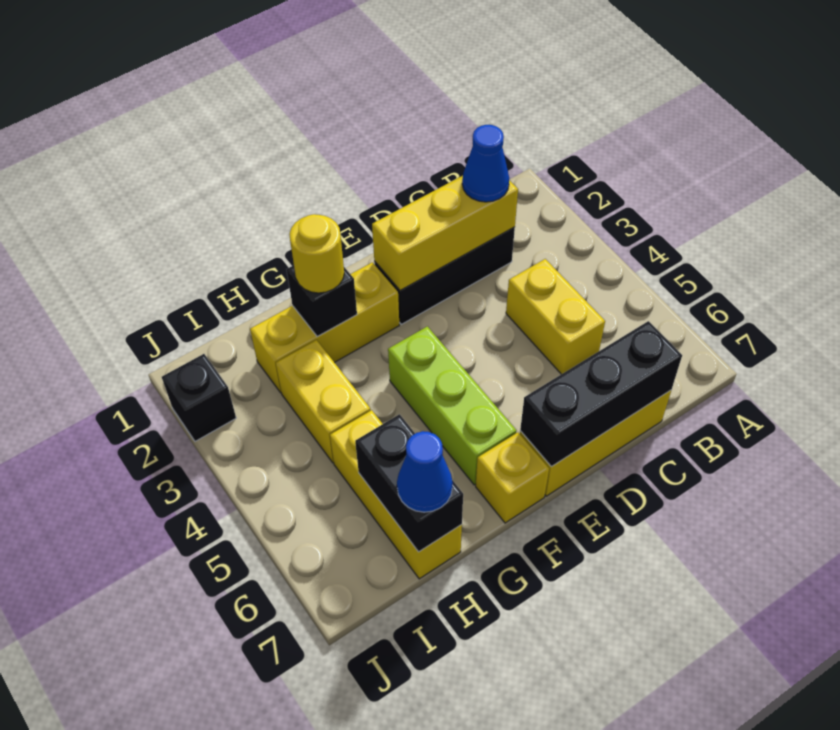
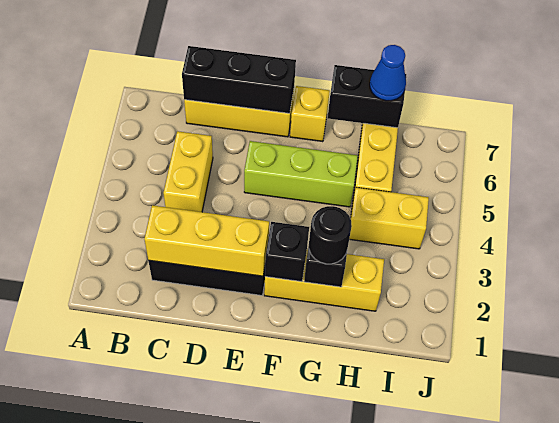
blue 1x1 cone [462,125,509,202] -> none
lime 1x3 brick [388,326,517,485] -> lime 1x3 brick turned to [244,141,358,207]
yellow 1x1 round brick [289,214,344,293] -> black 1x1 round brick [309,206,352,264]
yellow 1x2 brick [276,340,371,463] -> yellow 1x2 brick turned to [349,187,429,249]
black 1x2 brick [355,414,463,552] -> black 1x2 brick turned to [328,65,406,128]
black 1x1 brick [162,354,236,441] -> black 1x1 brick moved to [265,222,309,282]

